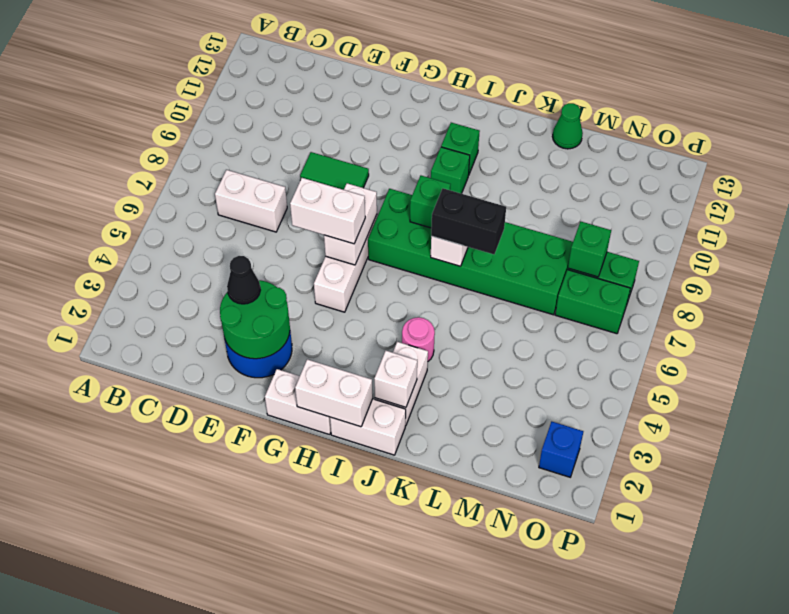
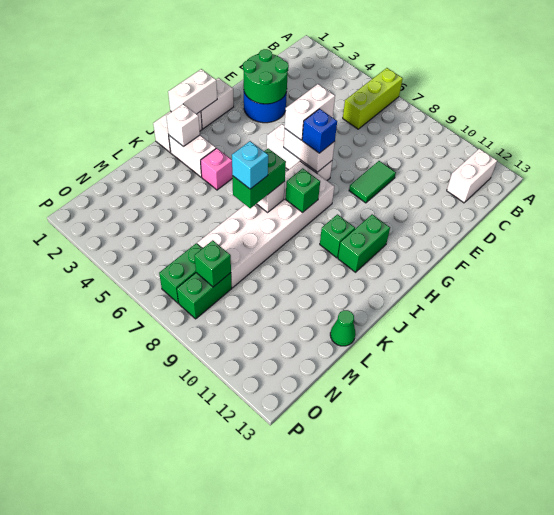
none -> lime 1x3 brick [343,68,403,129]
white 1x2 brick [215,170,287,232] -> white 1x2 brick moved to [447,149,497,203]
black 1x1 cone [227,256,260,304] -> none
green 2x6 brick [368,189,573,315] -> white 2x6 brick [197,161,334,288]
green 1x1 brick [441,123,480,174] -> green 1x2 brick [338,214,390,272]
pink 1x1 round brick [402,317,435,361] -> pink 1x1 brick [201,148,233,190]
black 1x2 brick [431,188,506,254] -> green 1x2 brick [232,148,286,208]
none -> cyan 1x1 brick [232,141,268,189]
blue 1x1 brick [539,422,583,477] -> blue 1x1 brick moved to [302,109,337,153]

